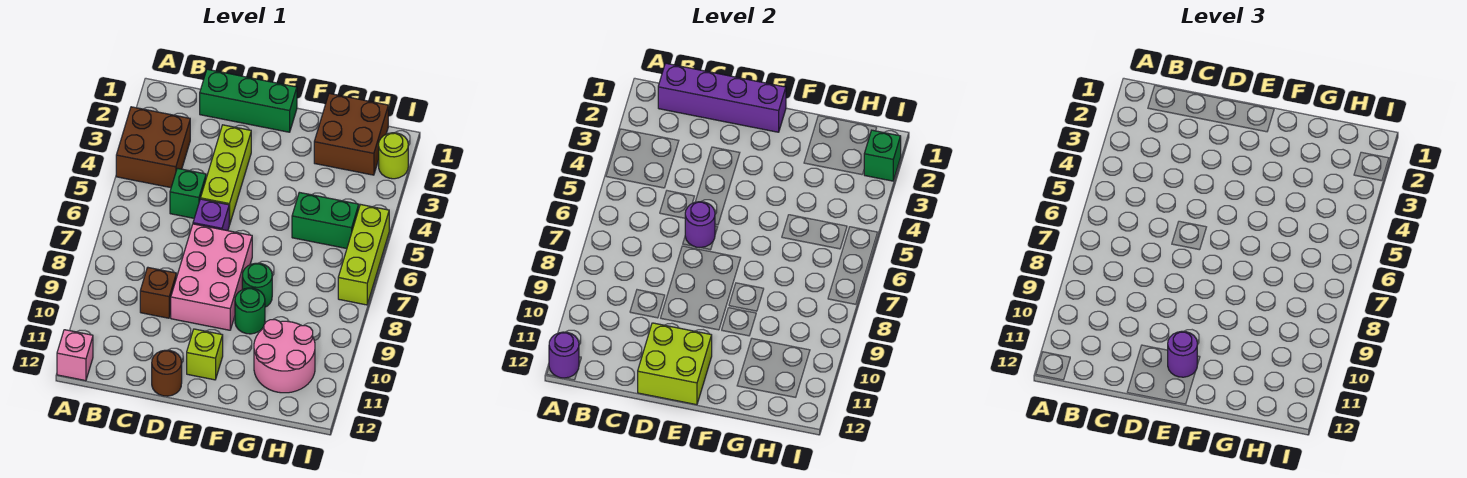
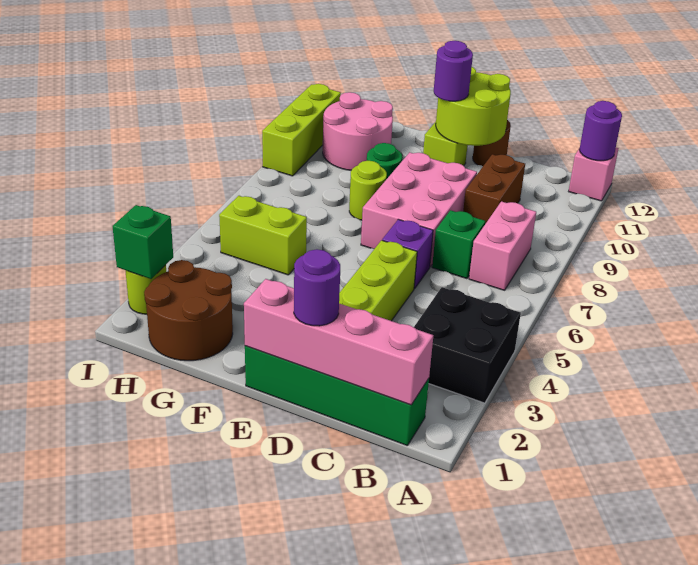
brown 2x2 brick [116,107,190,188] -> black 2x2 brick [414,287,521,403]
purple 1x4 brick [658,63,786,132] -> pink 1x4 brick [244,279,433,405]
none -> pink 1x2 brick [469,201,536,290]
green 1x3 brick [200,69,297,132] -> green 1x4 brick [245,346,429,446]
green 1x1 brick [170,168,206,218] -> green 1x1 brick moved to [432,210,485,279]
brown 1x1 brick [140,268,176,318] -> brown 1x2 brick [463,154,525,224]
purple 1x1 round brick [685,202,715,248] -> purple 1x1 round brick moved to [294,249,340,326]
lime 2x2 brick [638,323,712,405] -> lime 2x2 round brick [436,67,511,146]
green 1x1 round brick [242,263,272,307] -> lime 1x1 round brick [349,161,387,220]
brown 2x2 brick [314,93,388,175] -> brown 2x2 round brick [144,260,233,361]
green 1x2 brick [292,192,359,249] -> lime 1x2 brick [219,196,307,275]
lime 1x3 brick [338,204,389,305] -> lime 1x3 brick moved to [262,84,341,176]

